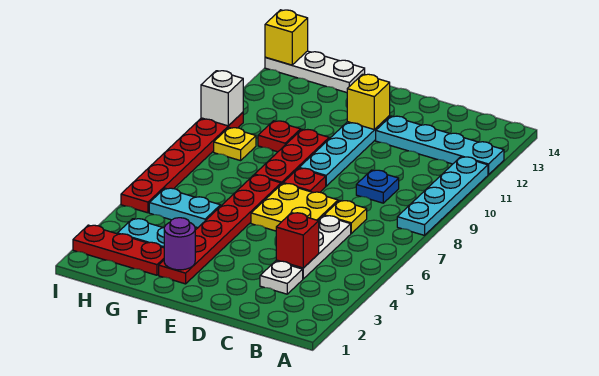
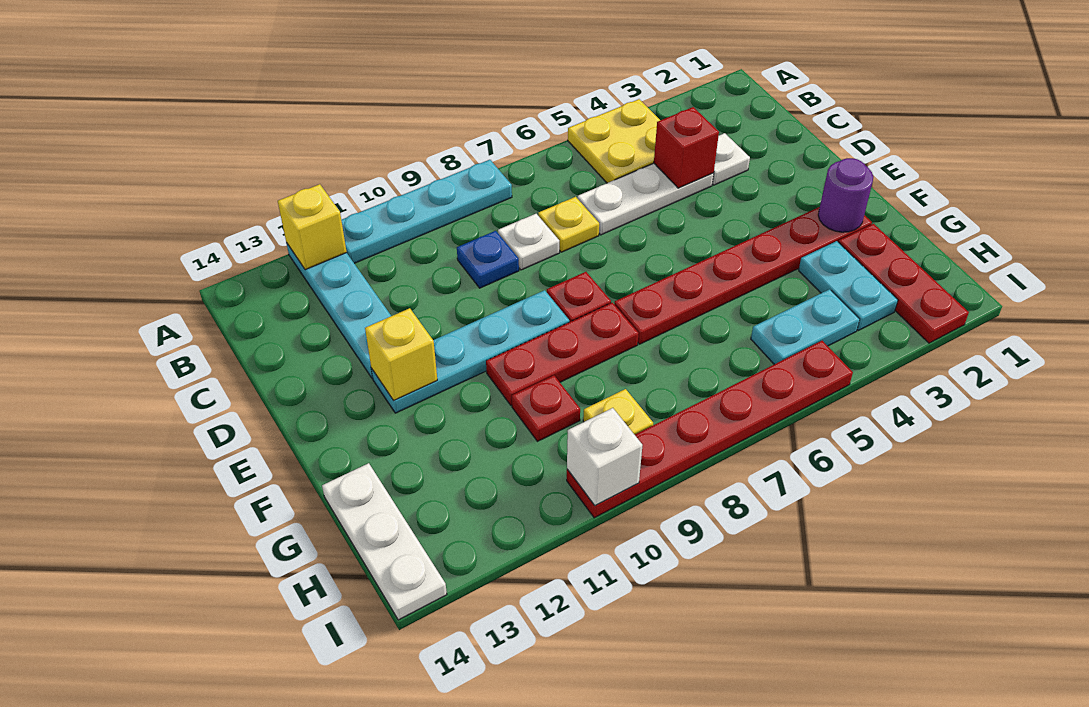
none -> white 1x1 plate [498,214,559,270]
yellow 2x2 plate [251,183,338,231] -> yellow 2x2 plate moved to [568,99,660,183]
cyan 1x2 plate [149,188,220,228] -> cyan 1x2 plate turned to [751,289,860,364]
yellow 1x1 brick [265,10,308,65] -> yellow 1x1 brick moved to [278,184,347,270]

